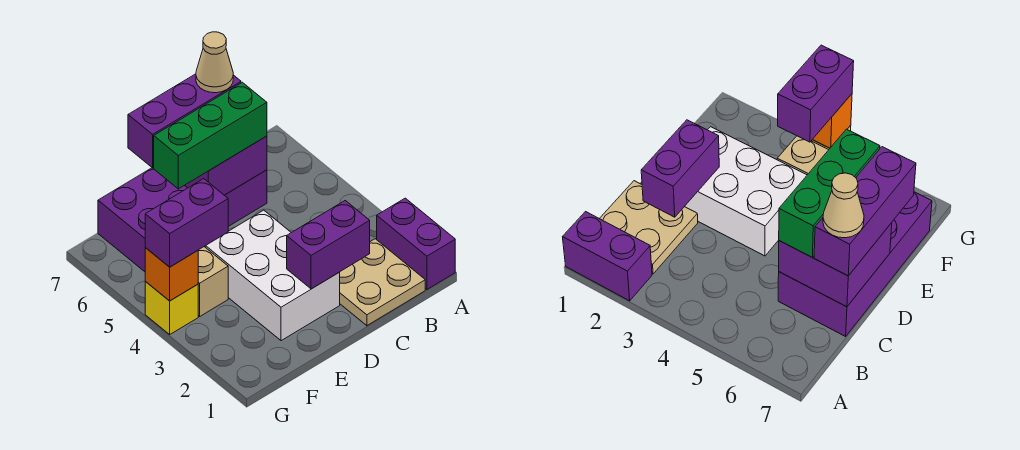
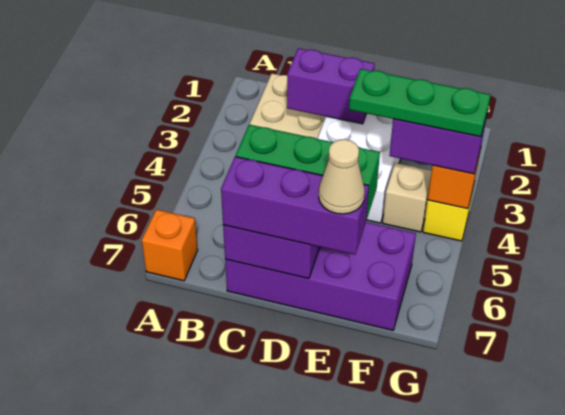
purple 1x2 brick [377,198,455,289] -> none
none -> orange 1x1 brick [142,210,198,281]
tan 1x1 cone [196,32,233,93] -> tan 1x1 cone moved to [319,139,365,214]
none -> green 1x3 plate [349,69,491,137]

